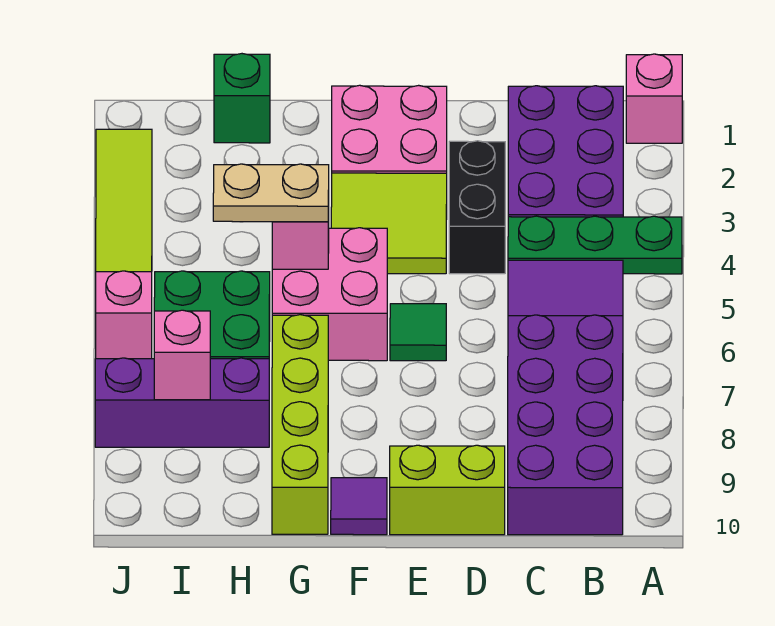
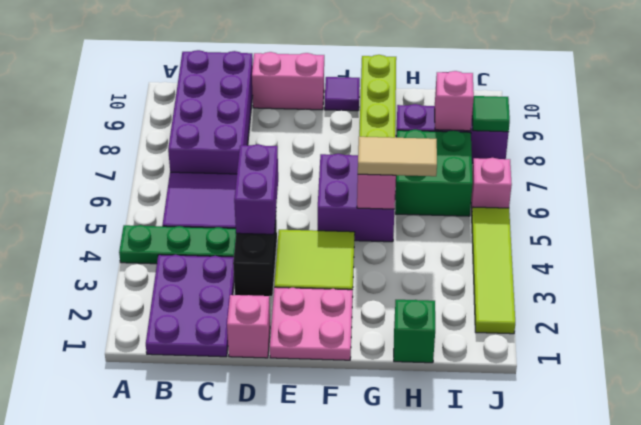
pink 1x1 brick [626,54,682,143] -> pink 1x1 brick moved to [227,295,270,358]
none -> purple 1x2 brick [234,144,278,234]
lime 1x2 brick [390,445,505,535] -> pink 1x2 brick [252,52,324,110]
green 1x1 tile [390,304,446,361] -> green 1x1 tile moved to [472,96,510,132]
pink 2x2 brick [272,228,387,361] -> purple 2x2 brick [318,154,394,242]
tan 1x2 plate [213,164,329,222] -> tan 1x2 tile [358,137,437,176]

